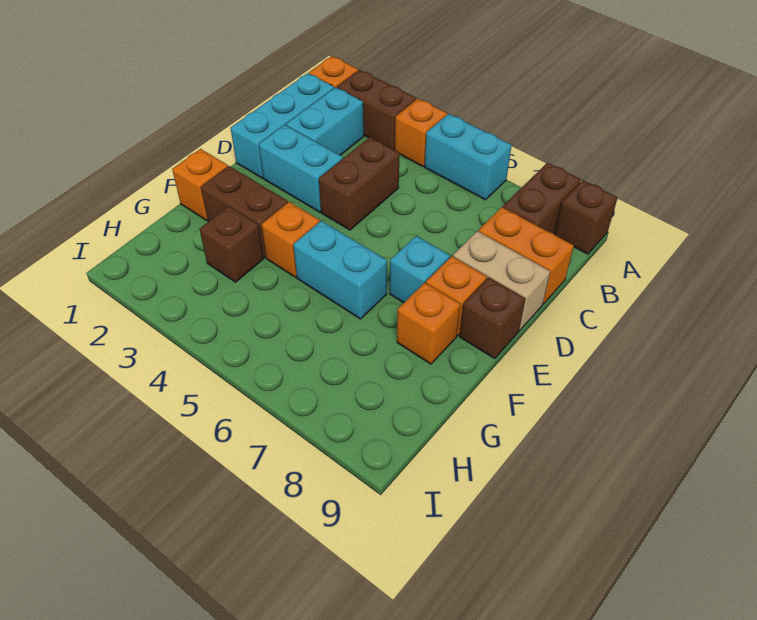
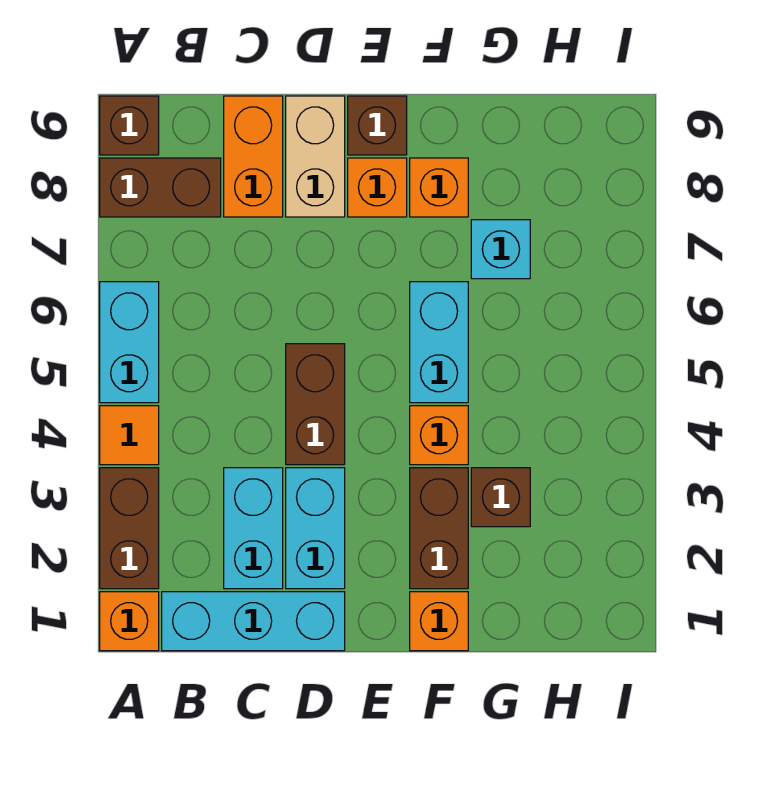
orange 1x1 brick [395,99,447,166] -> orange 1x1 tile [100,406,159,465]
cyan 1x2 brick [286,87,364,155] -> cyan 1x2 brick turned to [224,468,283,589]
brown 1x2 brick [319,137,400,230] -> brown 1x2 brick turned to [286,344,345,465]
cyan 1x1 brick [390,236,450,303] -> cyan 1x1 brick moved to [471,220,530,279]

